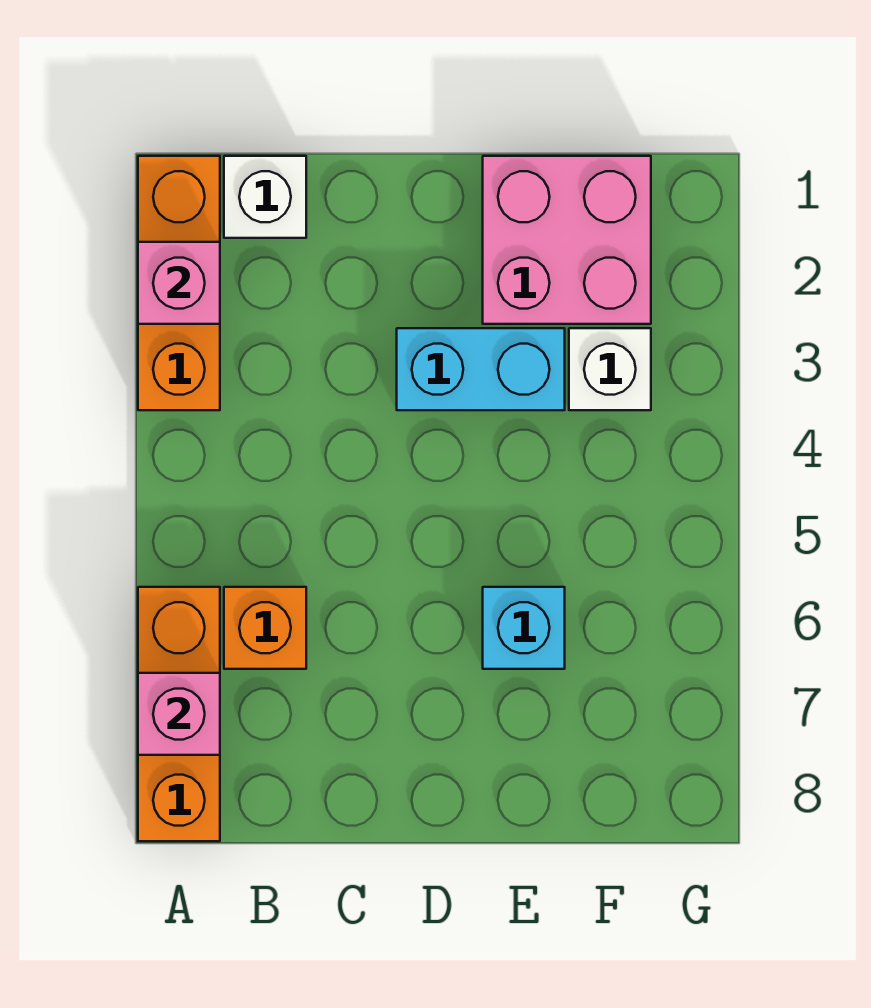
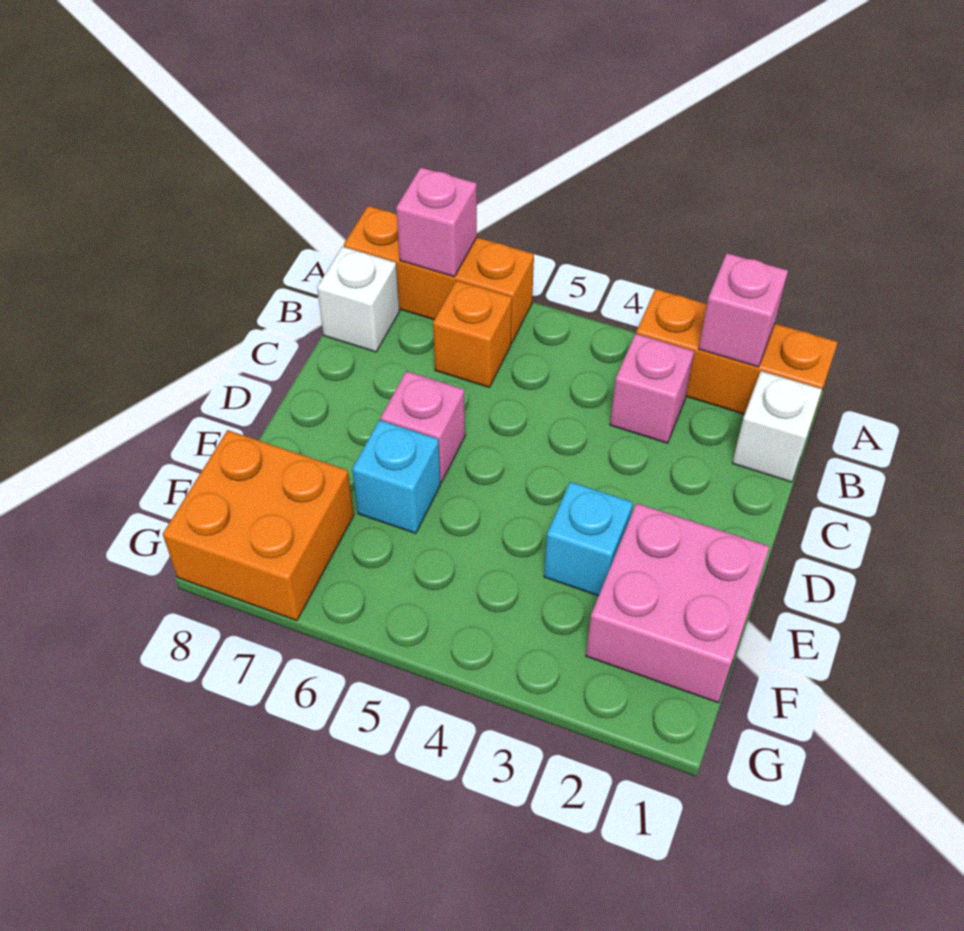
none -> pink 1x1 brick [610,334,694,443]
cyan 1x2 brick [397,328,565,410] -> cyan 1x1 brick [544,482,633,596]
none -> pink 1x1 brick [381,371,465,482]
white 1x1 brick [569,328,651,410] -> white 1x1 brick moved to [317,247,399,352]
none -> orange 2x2 brick [163,430,354,621]

